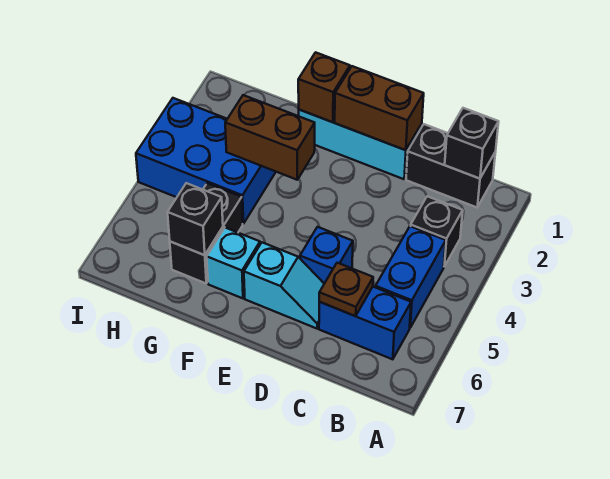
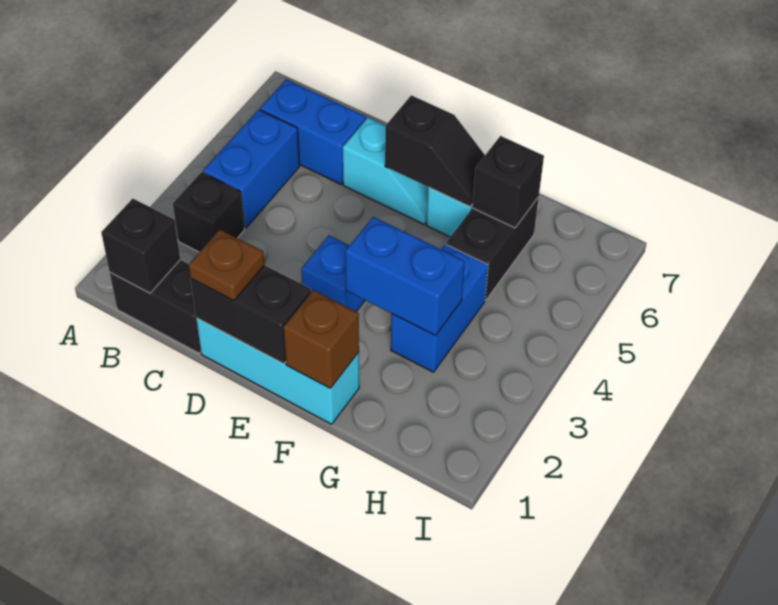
brown 1x1 plate [319,263,373,316] -> brown 1x1 plate moved to [189,229,265,301]
brown 1x2 brick [335,66,424,150] -> black 1x2 brick [191,265,311,364]
blue 1x1 brick [300,227,353,284] -> blue 1x1 brick moved to [301,235,365,311]
cyan 1x2 slope [244,242,324,329] -> cyan 1x2 slope turned to [343,118,428,225]
none -> black 1x2 slope [385,95,485,207]
brown 1x2 brick [225,95,315,180] -> blue 1x2 brick [345,217,465,336]
blue 2x3 brick [136,98,276,224] -> blue 1x2 brick [391,244,488,372]

